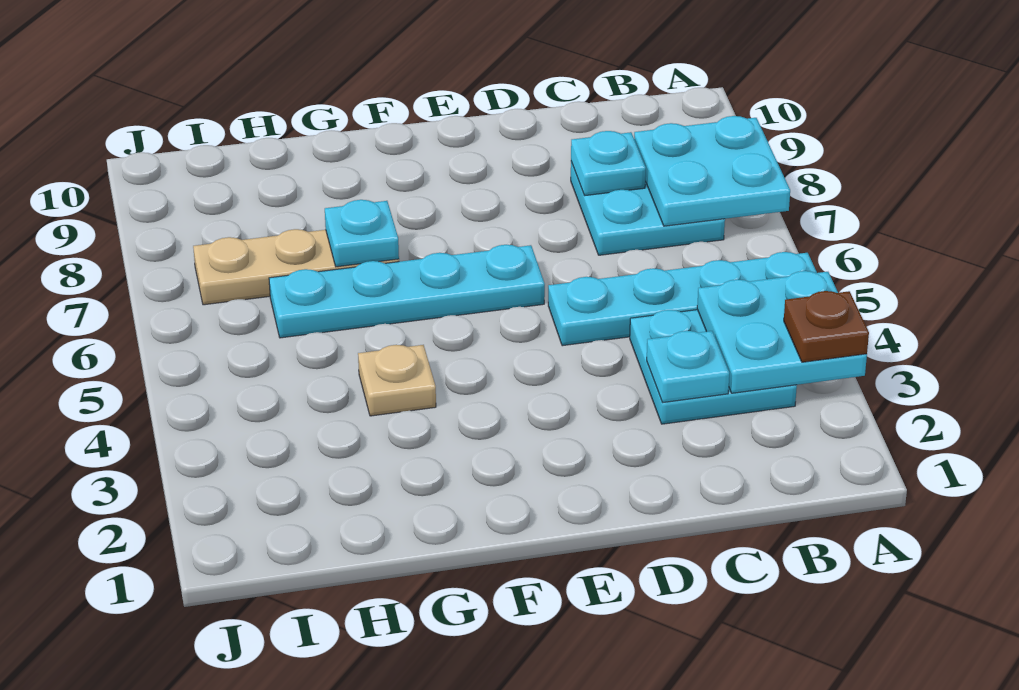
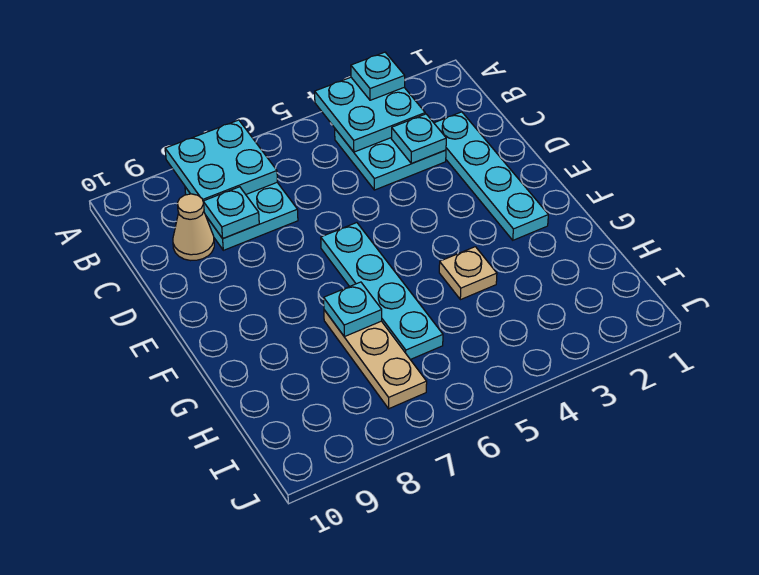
brown 1x1 plate [784,291,869,362] -> cyan 1x1 plate [351,52,405,100]
cyan 1x4 plate [548,252,817,346] -> cyan 1x4 plate moved to [434,112,548,240]
none -> tan 1x1 cone [173,194,214,261]

